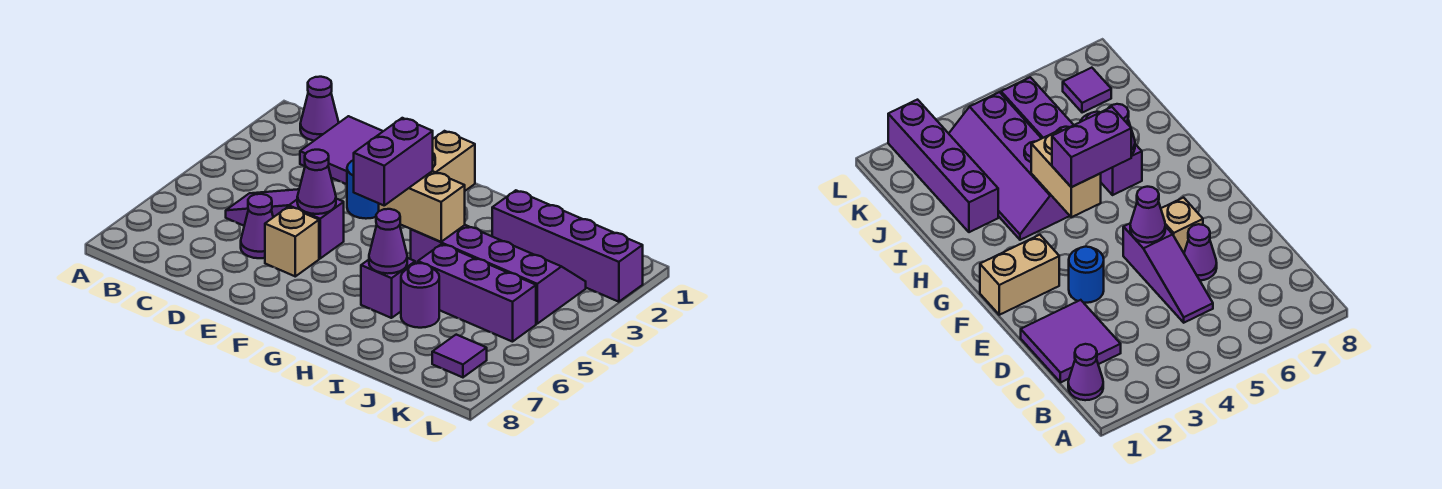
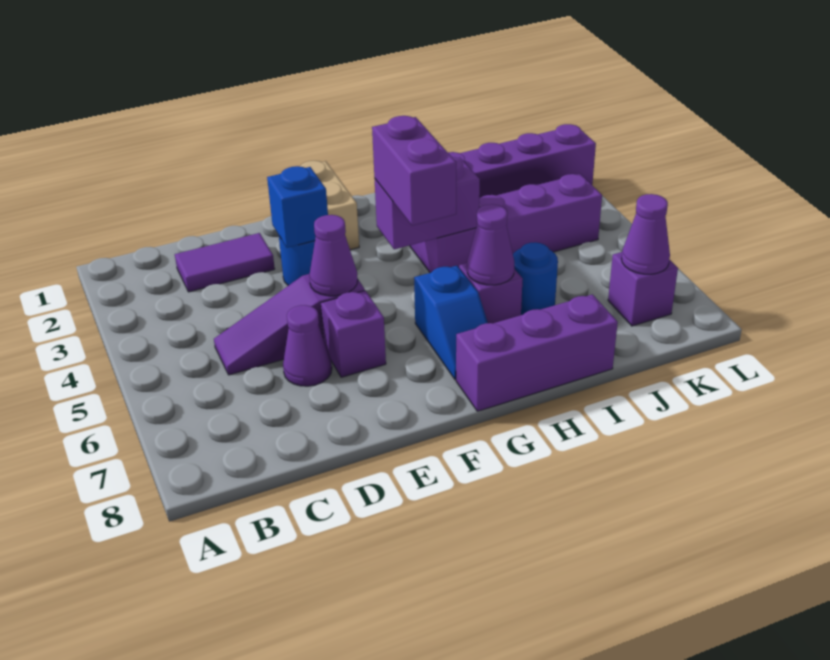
purple 1x1 cone [300,77,339,141] -> purple 1x1 cone moved to [622,194,670,274]
purple 2x2 tile [300,116,383,184] -> purple 1x2 tile [175,233,275,292]
none -> blue 1x1 brick [267,166,328,248]
tan 1x1 brick [265,207,319,276] -> purple 1x1 brick [321,291,386,377]
tan 1x2 brick [379,171,465,242] -> purple 1x2 brick [375,157,480,249]
none -> blue 1x2 slope [414,266,488,380]
purple 1x3 brick [418,244,536,342] -> purple 1x3 brick moved to [456,294,618,411]
purple 1x1 round brick [401,263,439,328] -> blue 1x1 round brick [513,242,558,315]
purple 1x1 tile [432,335,487,377] -> purple 1x1 brick [608,252,678,326]

